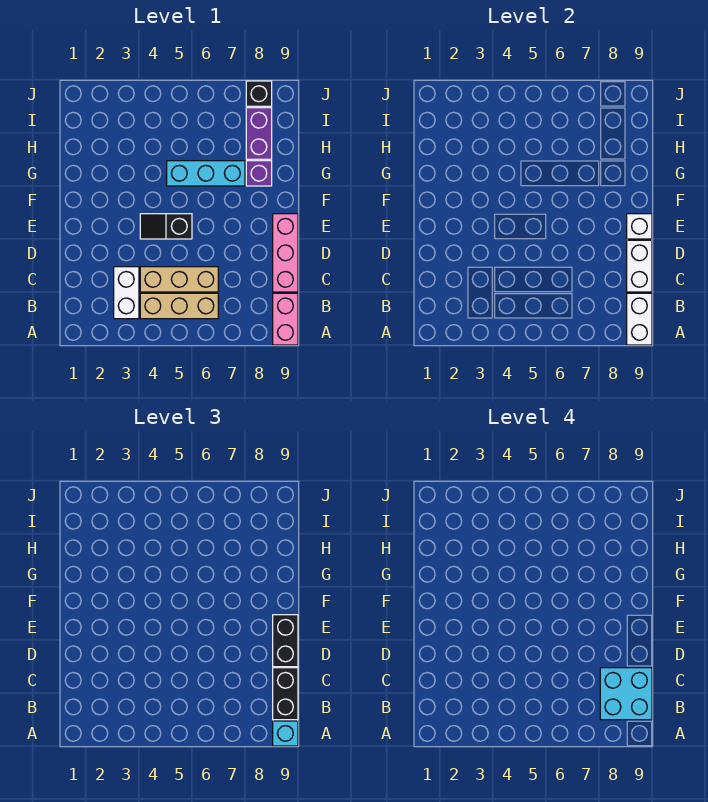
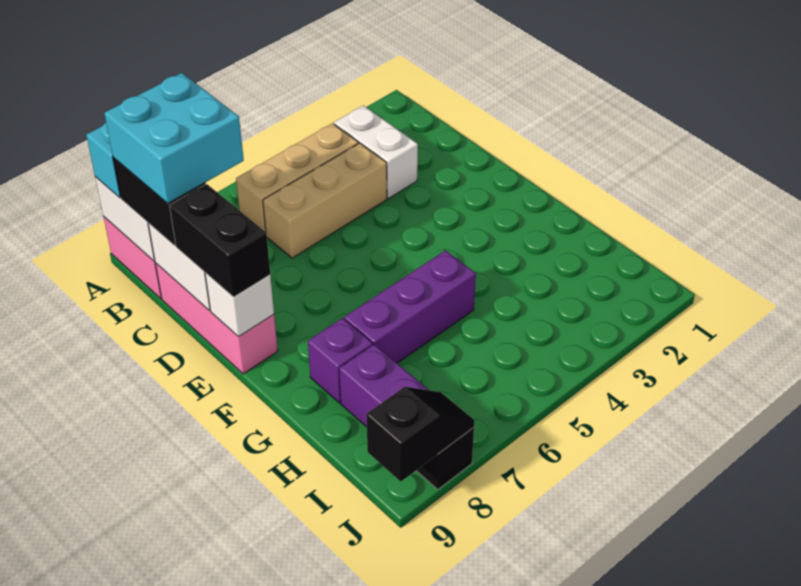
black 1x2 slope [140,214,192,239] -> black 1x2 slope moved to [366,387,475,481]
cyan 1x3 brick [167,161,245,186] -> purple 1x3 brick [344,250,476,363]

